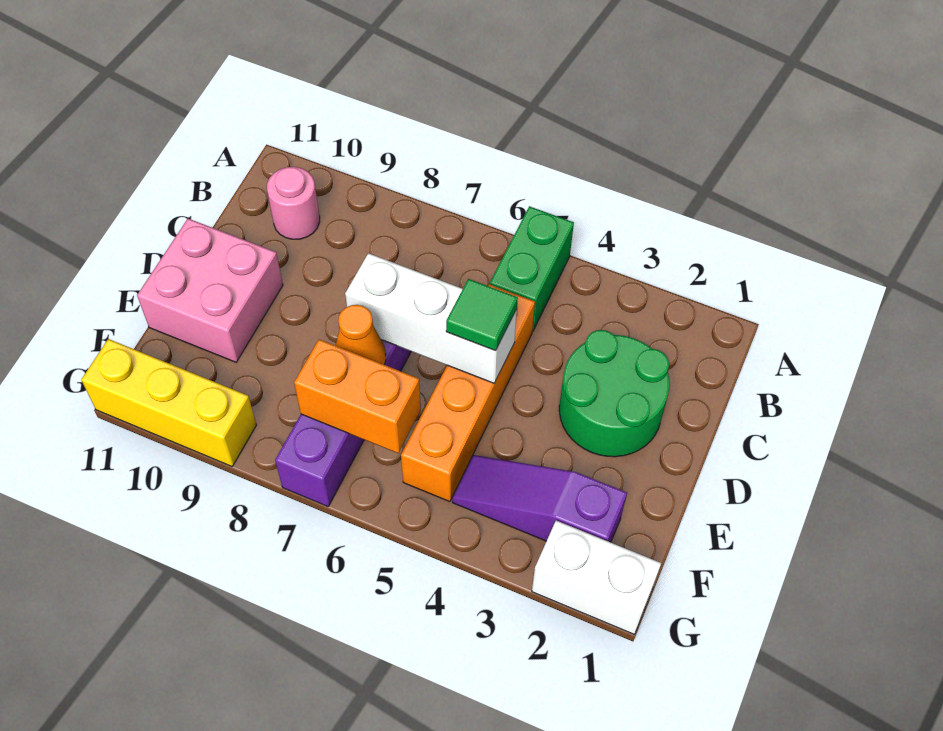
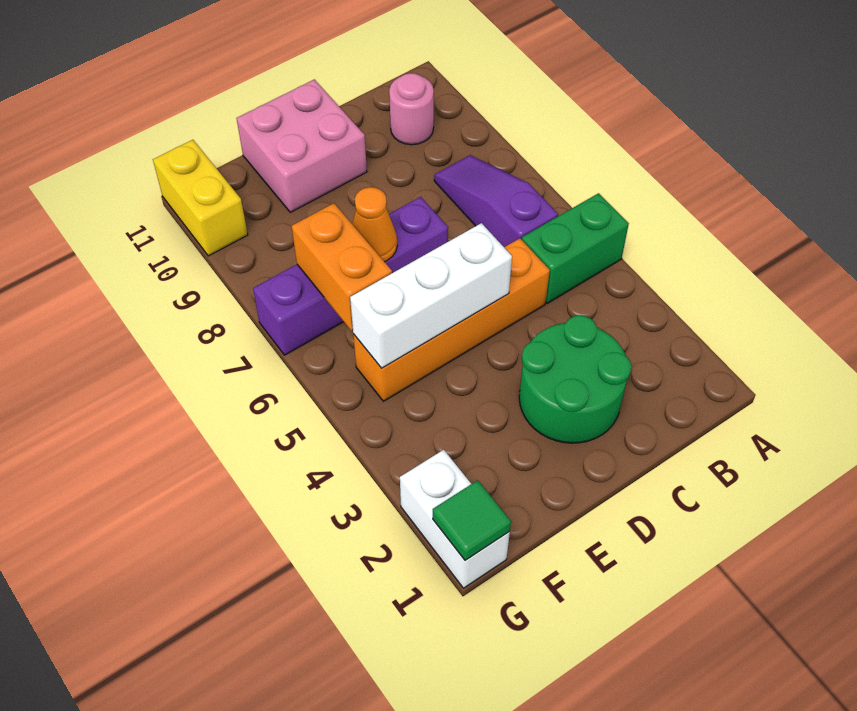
white 1x3 brick [345,253,517,383] -> white 1x3 brick turned to [350,223,512,368]
green 1x1 tile [446,279,518,351] -> green 1x1 tile moved to [433,480,511,560]
purple 1x3 slope [452,455,627,542] -> purple 1x3 slope moved to [434,155,558,247]
yellow 1x3 brick [81,339,256,466] -> yellow 1x2 brick [153,140,248,256]

